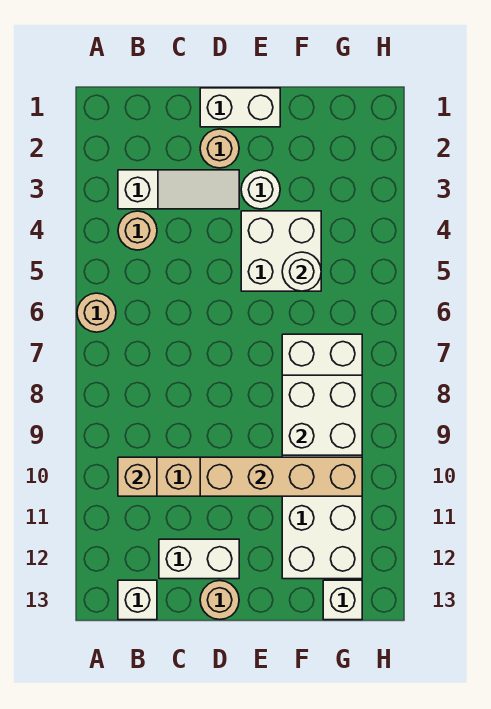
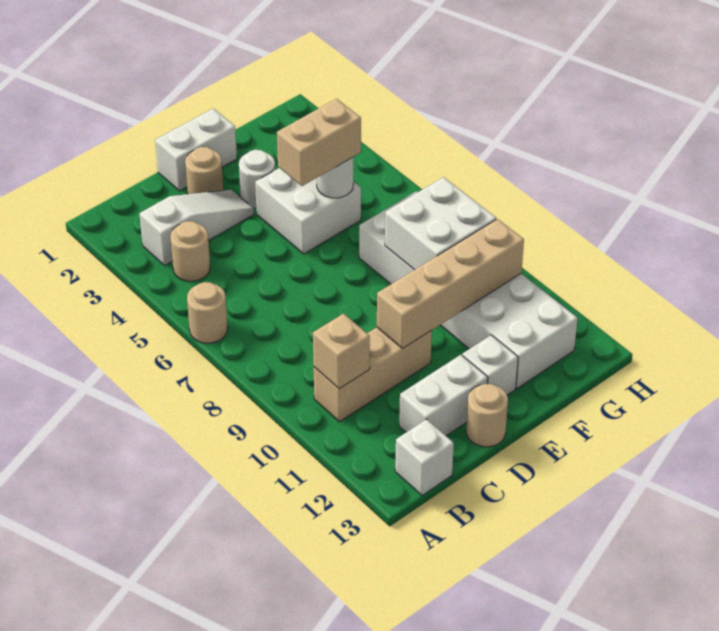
none -> tan 1x2 brick [277,99,361,186]
white 1x1 brick [323,580,362,620] -> white 1x1 brick moved to [462,335,518,395]

